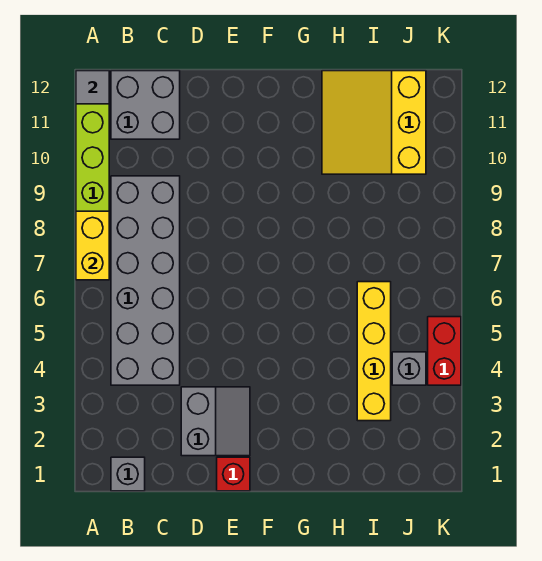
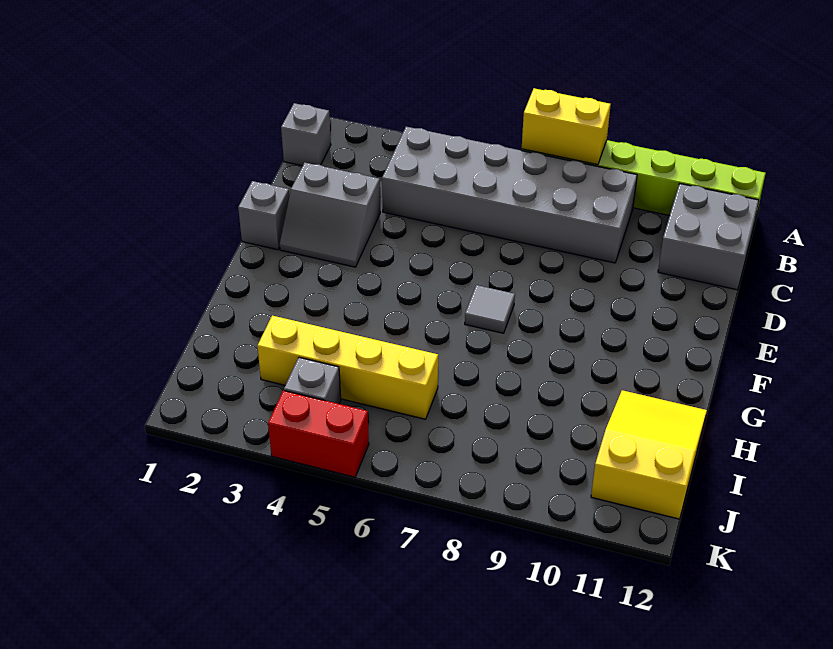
grey 1x1 tile [76,71,109,104] -> grey 1x1 tile moved to [465,285,515,333]
red 1x1 brick [217,457,250,491] -> grey 1x1 brick [238,181,289,250]
yellow 3x3 slope [322,71,426,174] -> yellow 2x3 slope [591,390,707,519]

